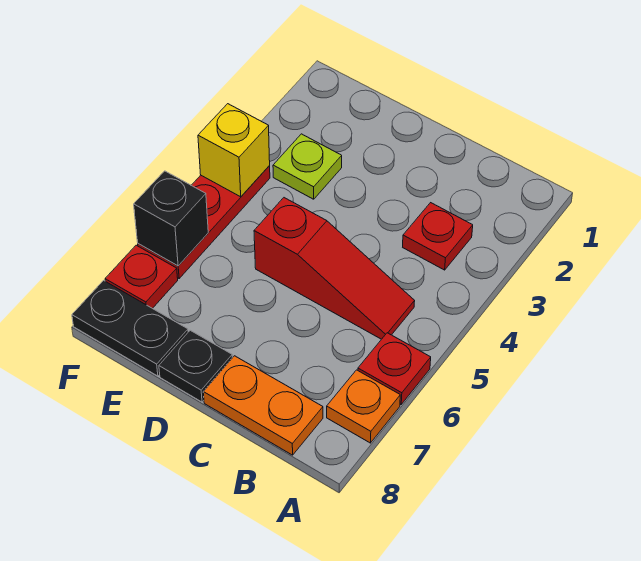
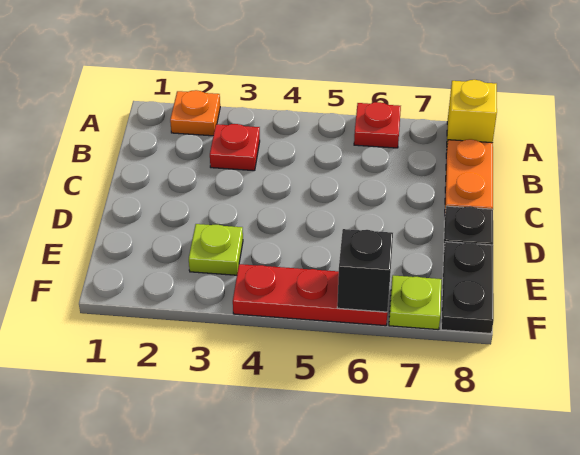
orange 1x1 plate [327,370,400,443] -> orange 1x1 plate moved to [170,90,220,136]
red 1x3 slope [254,198,415,339] -> none
yellow 1x1 brick [198,104,270,197] -> yellow 1x1 brick moved to [447,80,497,144]
red 1x1 plate [105,245,178,308] -> lime 1x1 plate [389,275,442,330]

